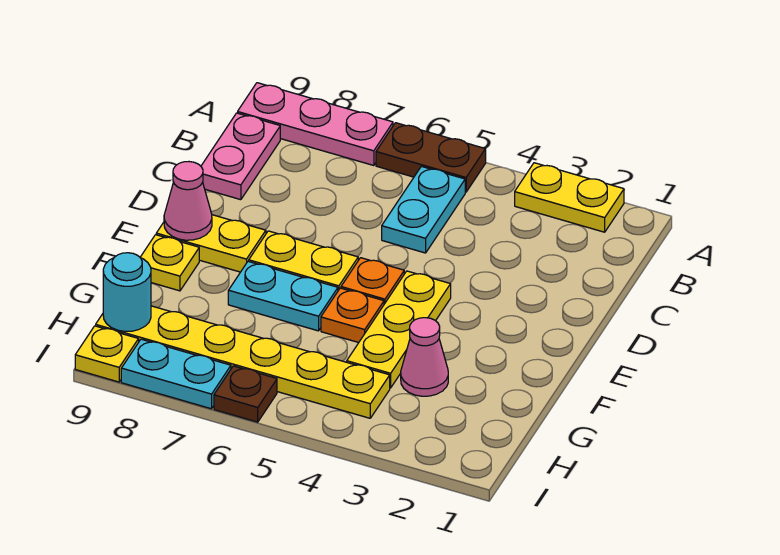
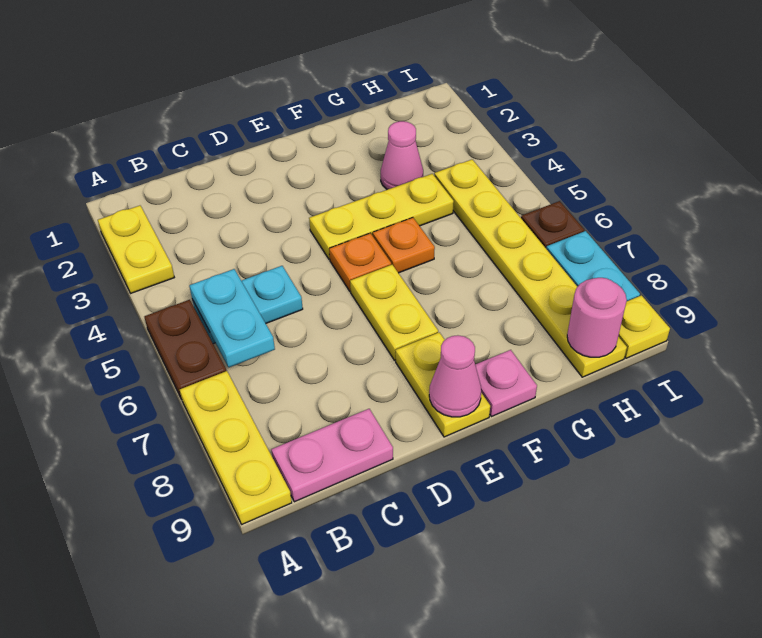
pink 1x3 plate [238,83,393,166] -> yellow 1x3 plate [180,371,292,524]
cyan 1x2 plate [228,261,338,331] -> cyan 1x2 plate moved to [189,269,275,367]
yellow 1x1 plate [140,235,199,291] -> pink 1x1 plate [475,350,537,417]
cyan 1x1 round brick [103,253,151,331] -> pink 1x1 round brick [567,278,627,357]

